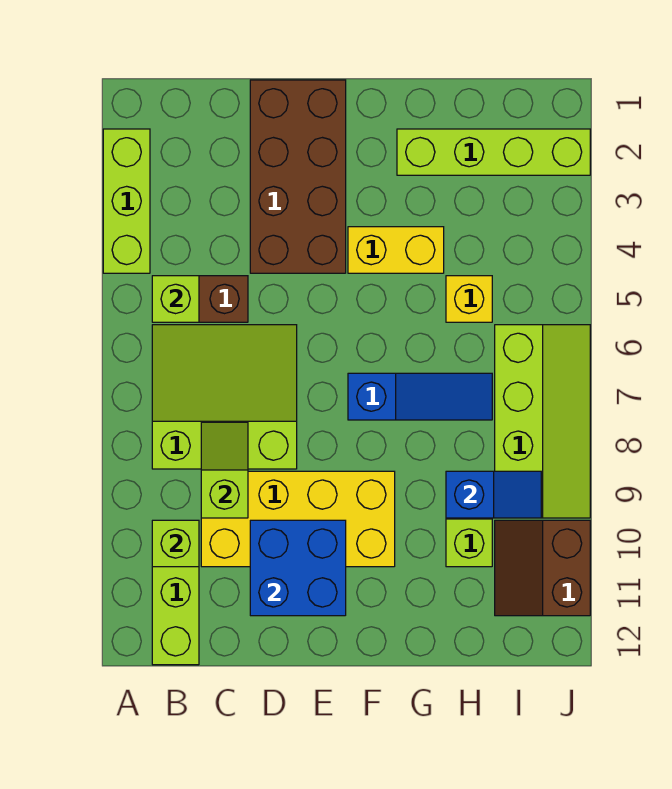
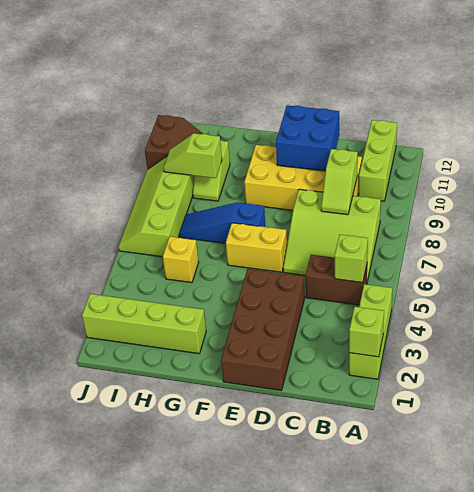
lime 1x1 brick [152,520,199,567] -> lime 1x1 brick moved to [349,307,384,357]
yellow 1x2 brick [348,227,444,273] -> yellow 1x2 brick moved to [226,223,287,272]
blue 1x2 slope [446,471,541,518] -> lime 1x2 slope [163,133,222,178]

